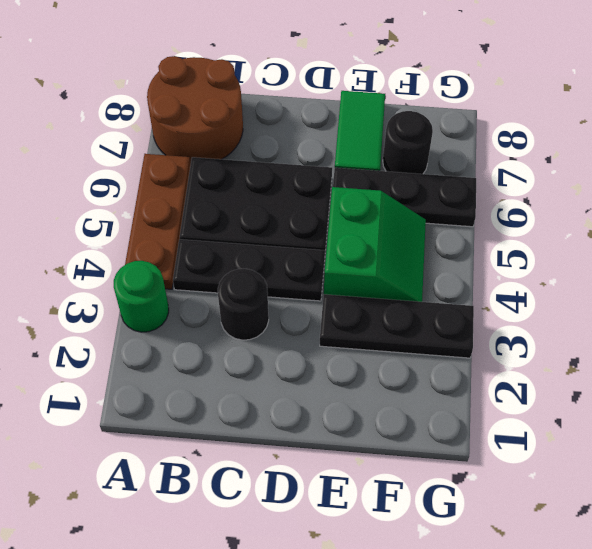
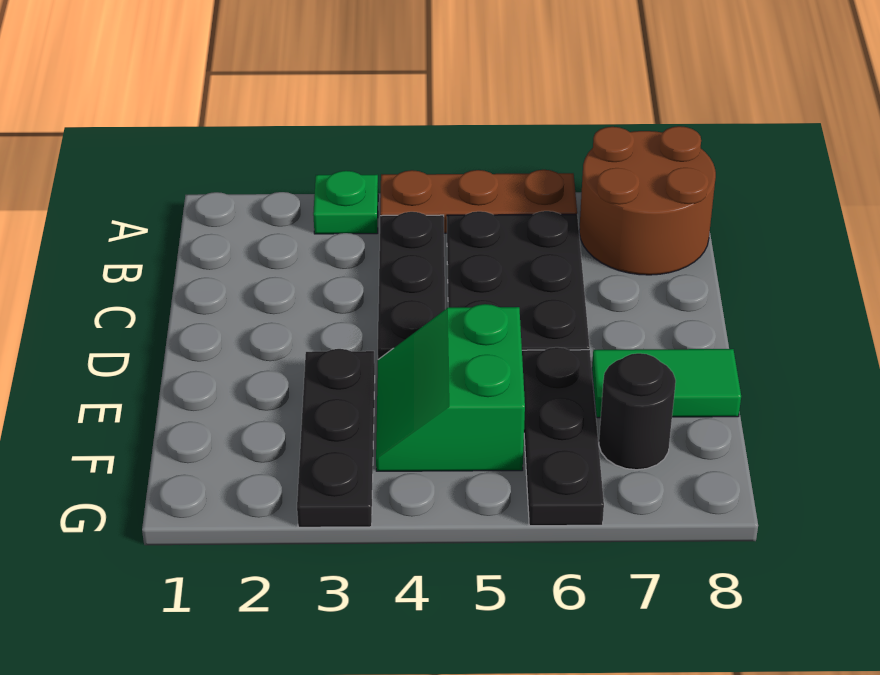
green 1x1 round brick [114,261,169,332] -> green 1x1 plate [313,171,378,234]
black 1x1 round brick [218,269,269,340] -> none
green 2x2 slope [324,187,426,302] -> green 2x2 slope turned to [376,304,525,471]

